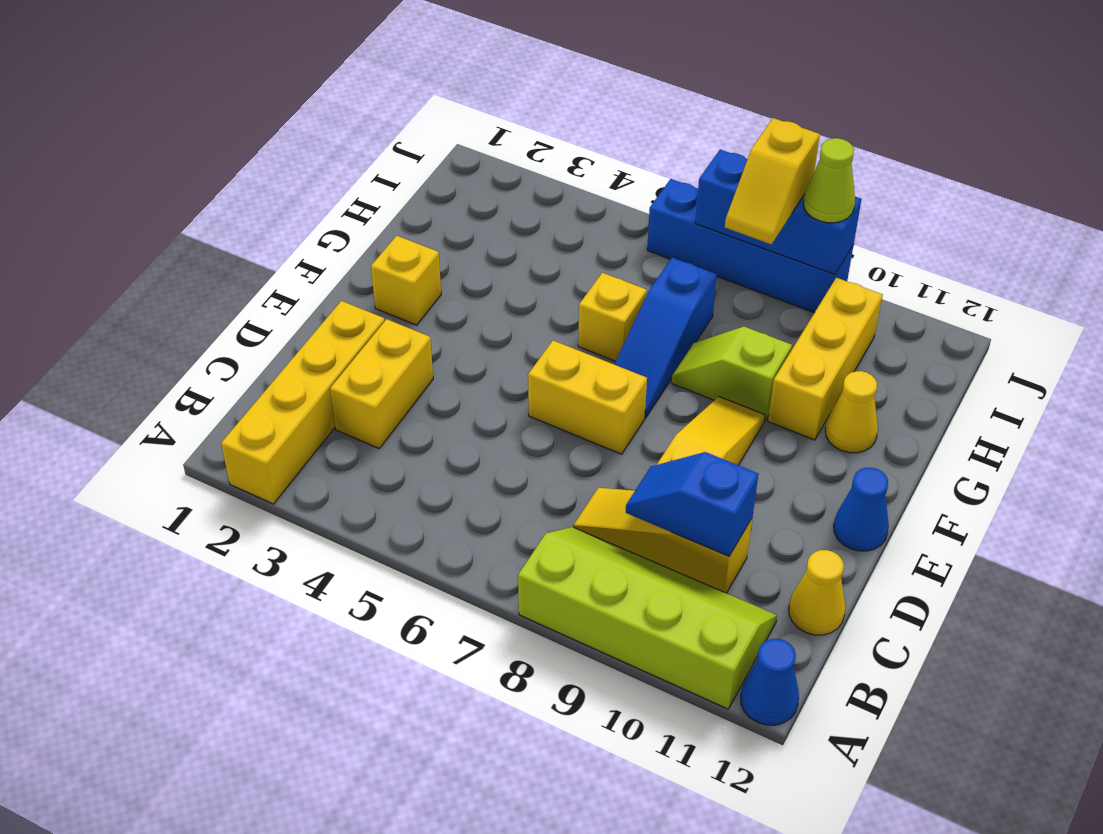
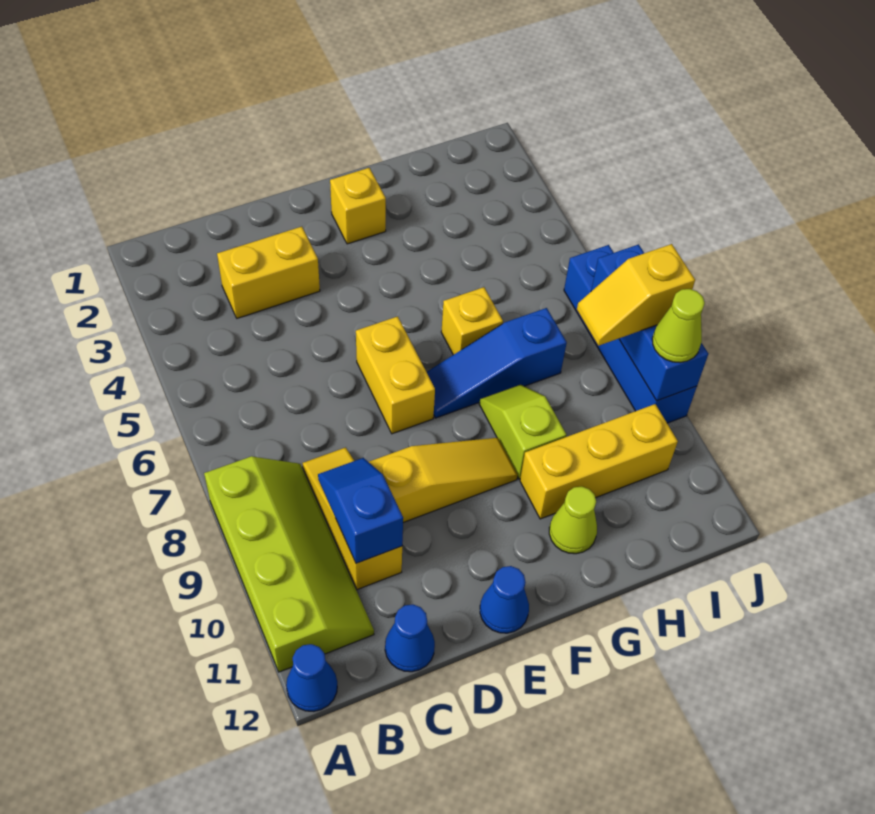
yellow 1x4 brick [221,301,385,504] -> none
yellow 1x1 cone [789,550,846,635] -> blue 1x1 cone [385,604,435,672]
yellow 1x1 cone [825,371,878,453] -> lime 1x1 cone [549,486,597,554]

